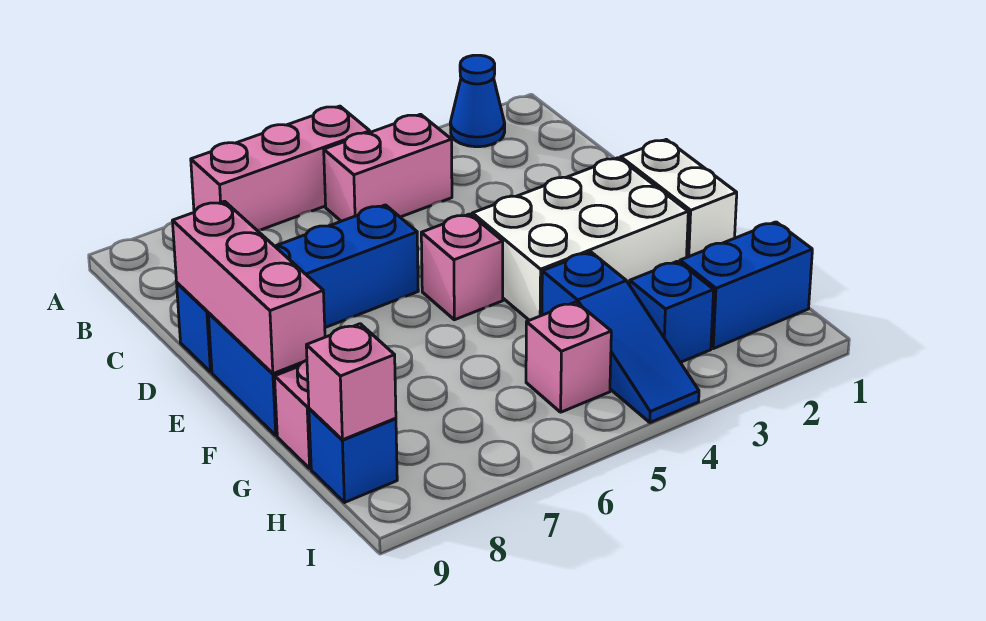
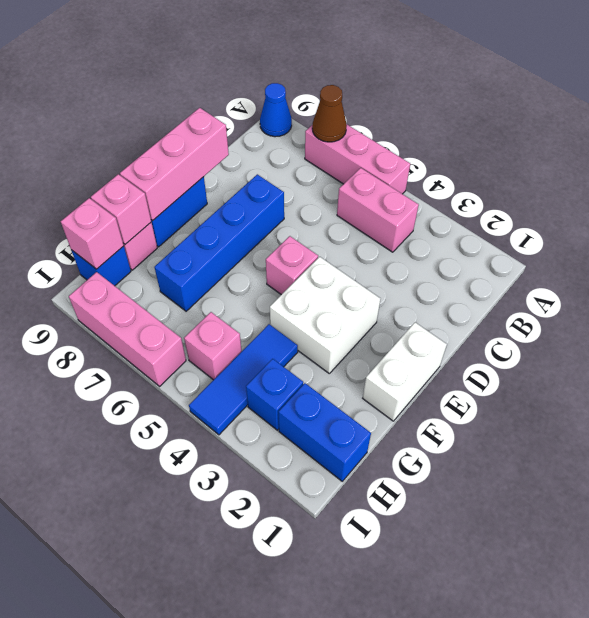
blue 1x1 cone [450,55,505,147] -> blue 1x1 cone moved to [260,83,292,137]
none -> brown 1x1 cone [312,85,347,142]
blue 1x4 brick [177,205,418,372] -> blue 1x4 brick turned to [154,174,284,311]
white 2x3 brick [472,158,688,320] -> white 2x2 brick [270,257,381,373]
blue 1x3 slope [542,252,699,423] -> blue 1x3 tile [189,324,298,435]
none -> pink 1x1 brick [91,174,151,244]
none -> pink 1x3 brick [69,272,186,386]

